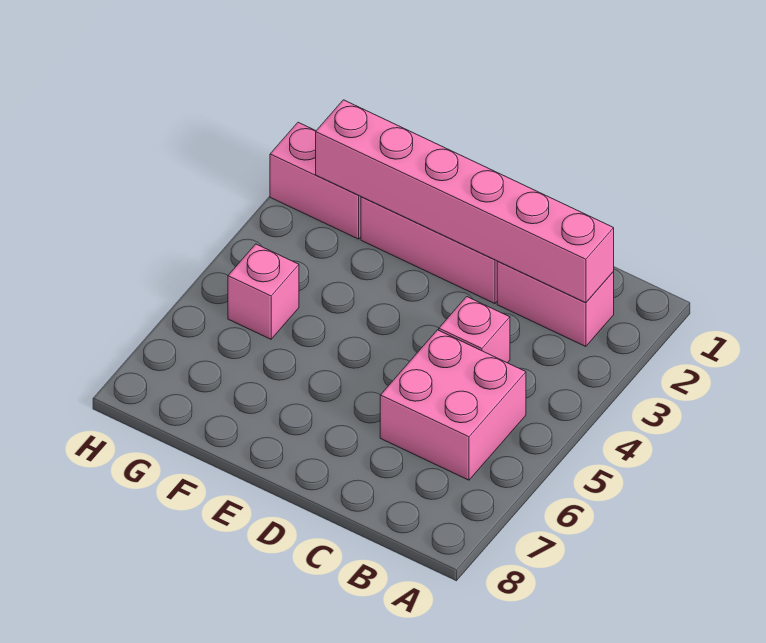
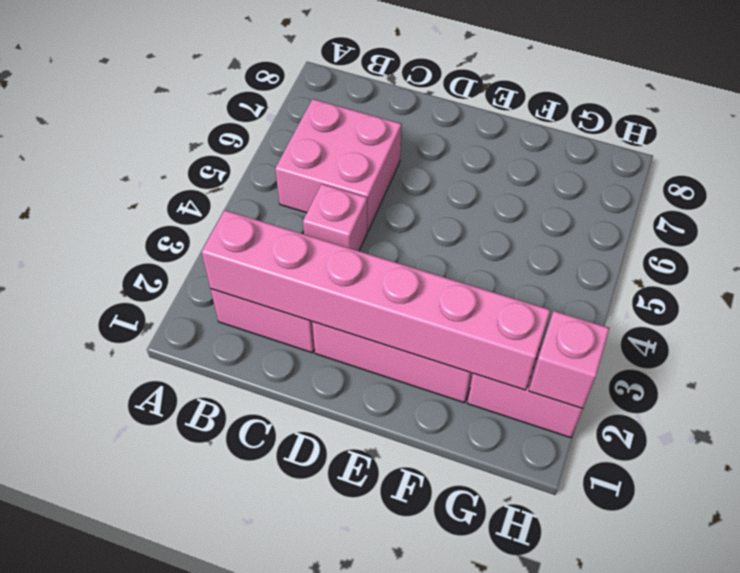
pink 1x1 brick [228,244,299,339] -> pink 1x1 brick moved to [529,311,609,409]

